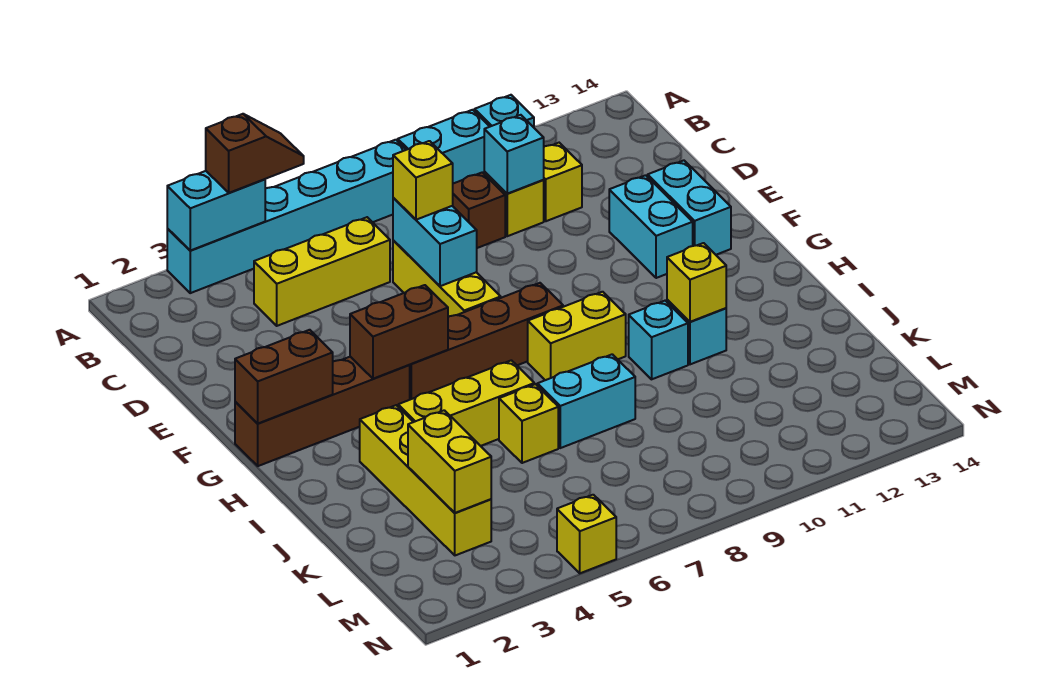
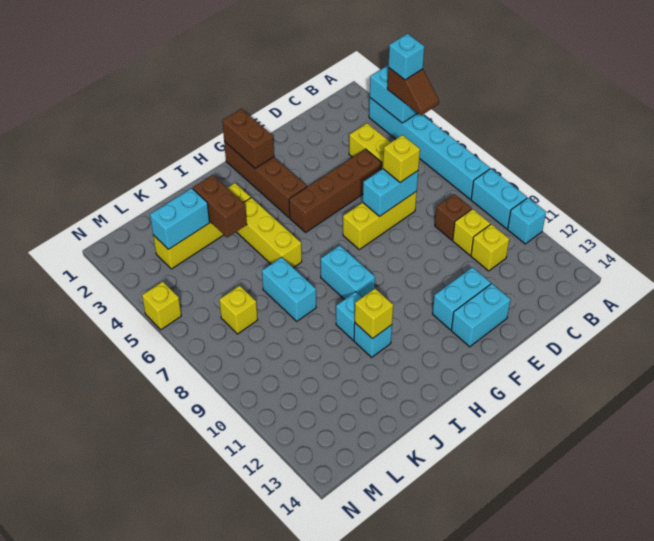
cyan 1x1 brick [484,115,544,194] -> cyan 1x1 brick moved to [388,34,425,80]
brown 1x2 brick [350,285,448,379] -> brown 1x2 brick moved to [193,175,247,238]
brown 1x4 brick [410,283,563,400] -> brown 1x4 brick turned to [289,149,382,232]
yellow 1x2 brick [528,292,626,380] -> cyan 1x2 brick [321,246,375,299]
yellow 1x1 brick [499,384,558,463] -> yellow 1x1 brick moved to [219,286,258,334]
yellow 1x2 brick [408,410,491,513] -> cyan 1x2 brick [150,188,210,249]

